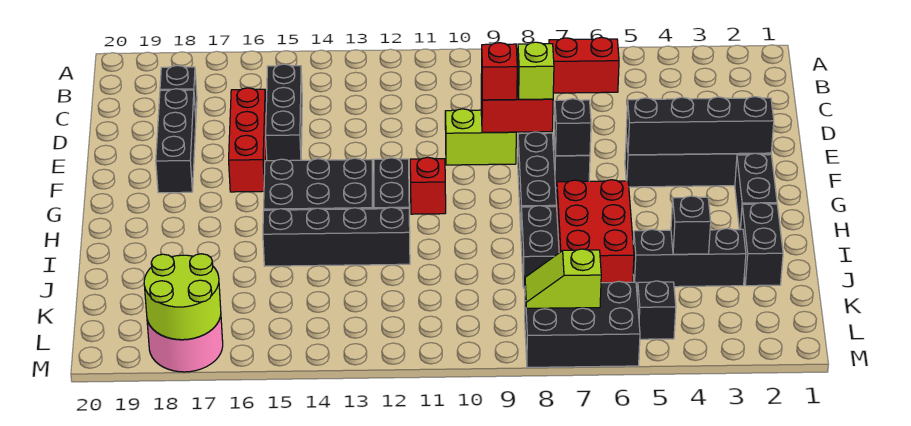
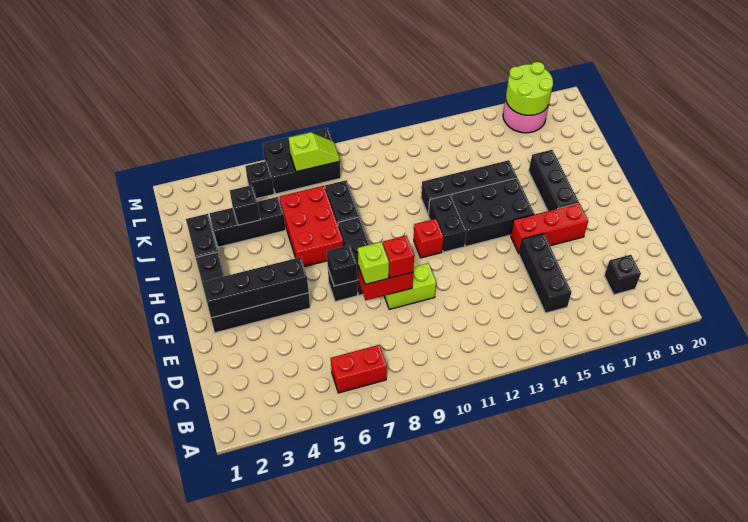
red 1x3 brick [229,88,266,192] -> red 1x3 brick turned to [511,203,588,253]
black 1x3 brick [156,89,196,193] -> black 1x3 brick moved to [529,150,579,211]

